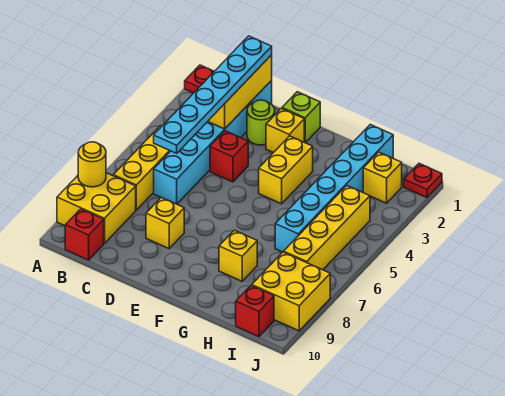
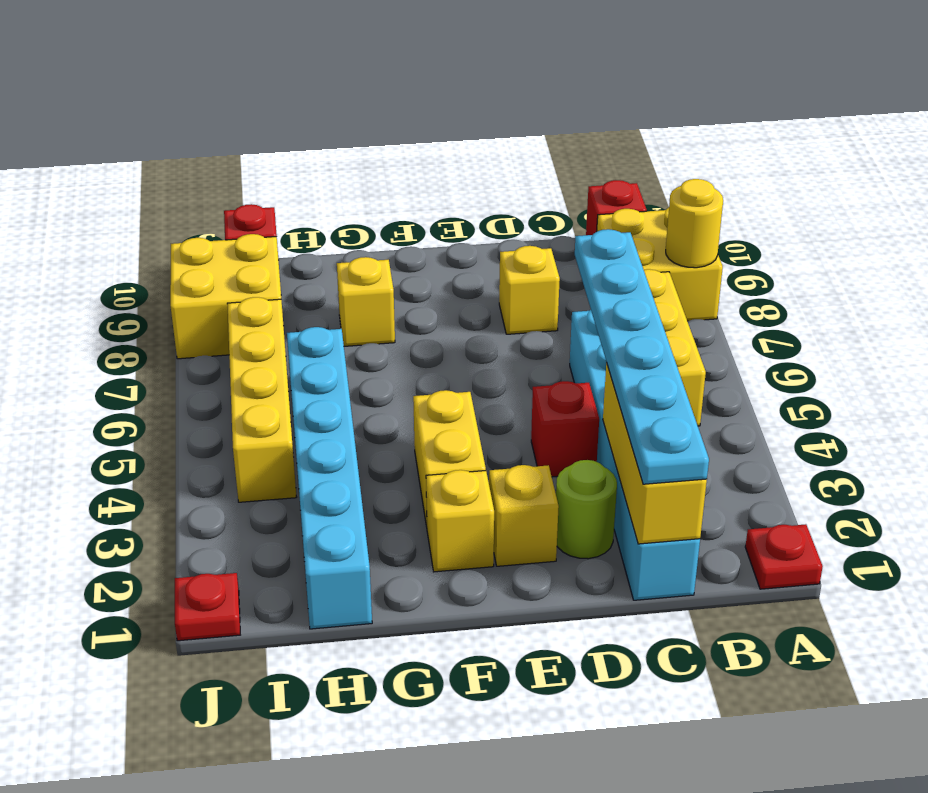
lime 1x1 brick [282,92,320,143] -> none
yellow 1x1 brick [363,152,402,203] -> yellow 1x1 brick moved to [426,470,494,572]

